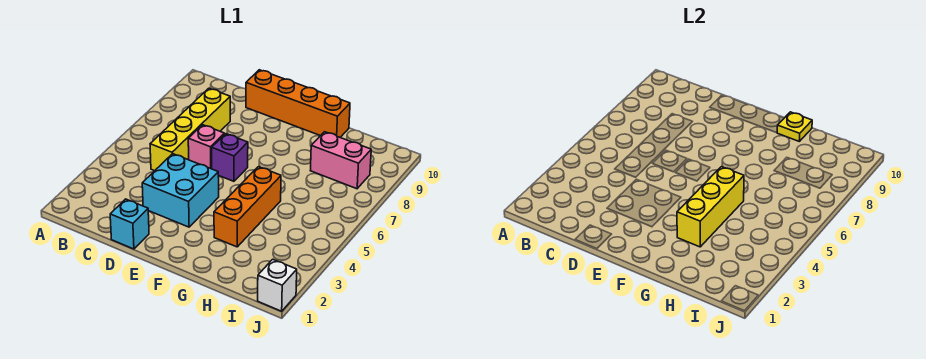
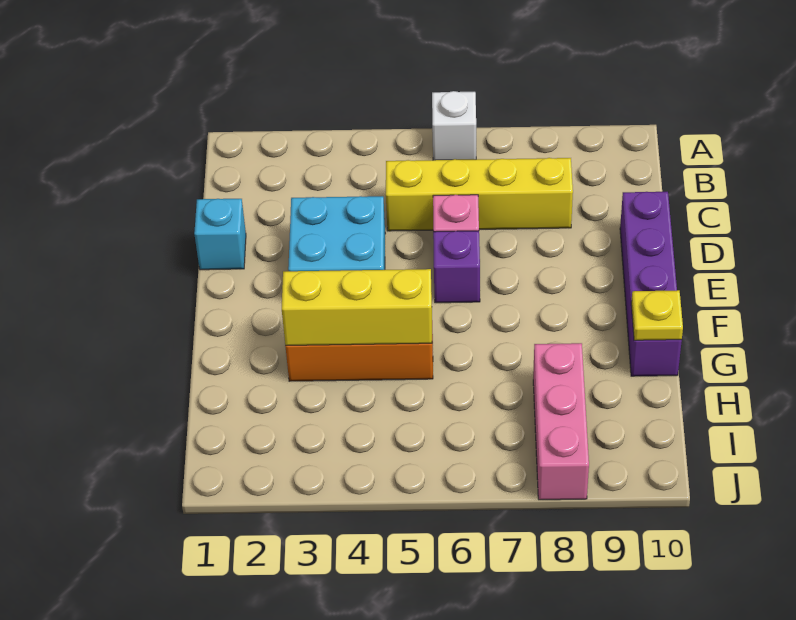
orange 1x4 brick [246,70,350,137] -> purple 1x4 brick [620,192,682,376]
pink 1x2 brick [310,132,371,189] -> pink 1x3 brick [533,343,589,500]
white 1x1 brick [258,259,297,311] -> white 1x1 brick moved to [432,91,476,160]

